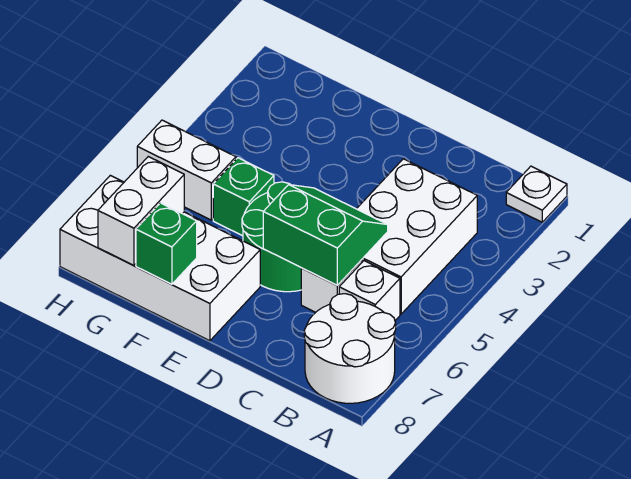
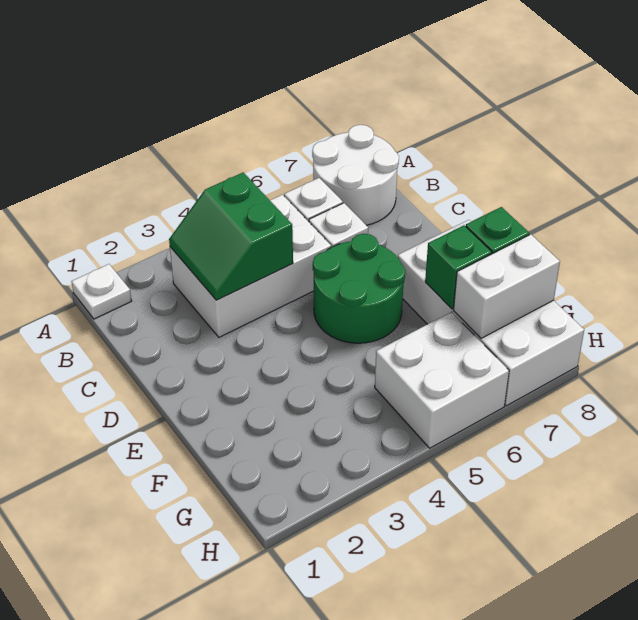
green 2x2 slope [263,185,388,285] -> green 2x2 slope moved to [169,172,293,300]
green 1x1 brick [213,158,274,236] -> green 1x1 brick moved to [425,225,492,309]
white 1x2 brick [137,120,236,220] -> white 2x2 brick [375,312,509,448]

